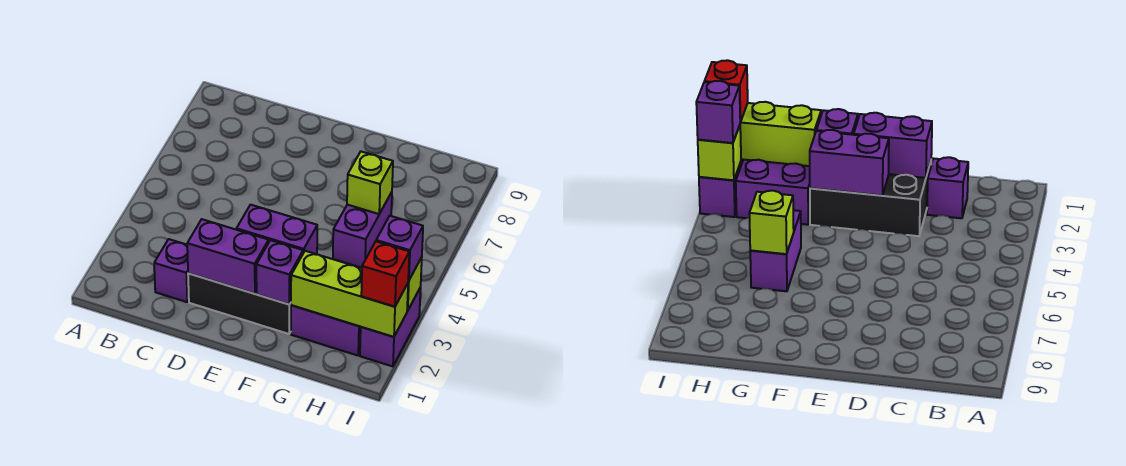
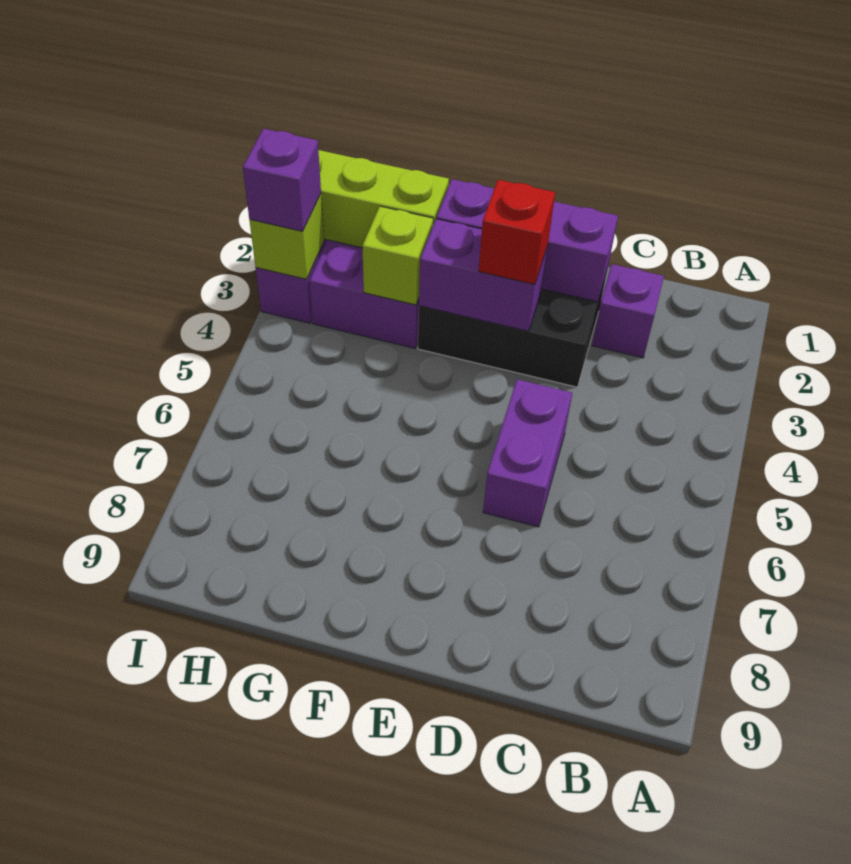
purple 1x2 brick [333,192,392,268] -> purple 1x2 brick moved to [483,379,572,527]
lime 1x1 brick [347,152,393,214] -> lime 1x1 brick moved to [362,207,433,305]
red 1x1 brick [361,242,409,307] -> red 1x1 brick moved to [479,180,555,284]

